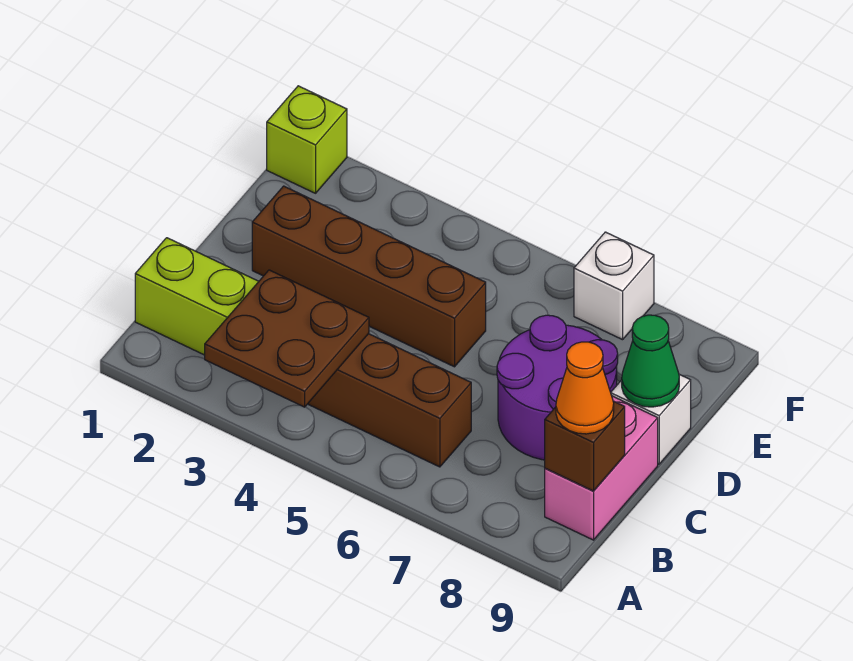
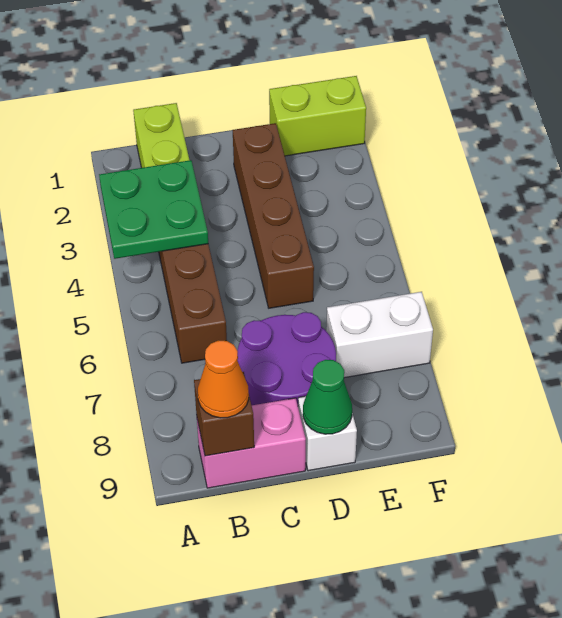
brown 2x2 plate [205,270,369,407] -> green 2x2 plate [99,160,208,259]
lime 1x1 brick [267,86,347,193] -> lime 1x2 brick [269,76,366,156]
white 1x1 brick [574,232,654,340] -> white 1x2 brick [326,292,433,378]

